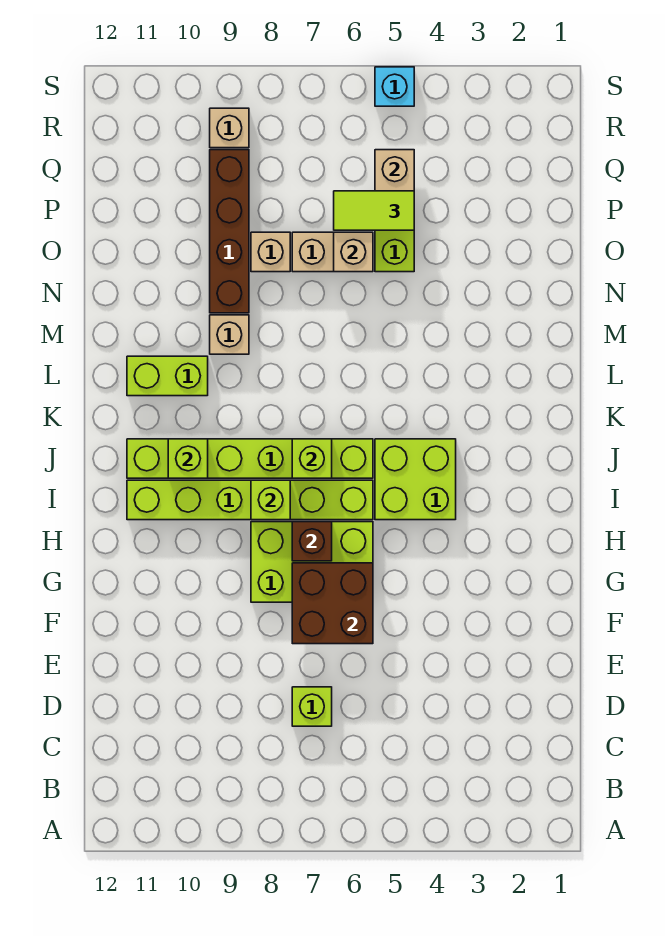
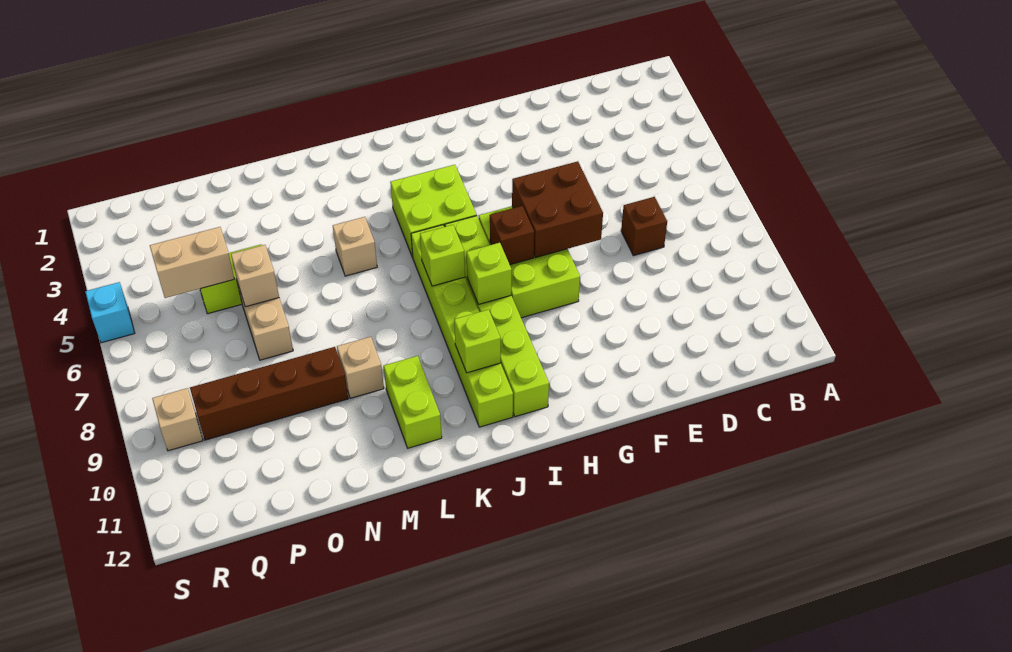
lime 1x1 brick [292,687,332,726] -> brown 1x1 brick [621,197,667,256]
tan 1x1 brick [251,232,290,272] -> tan 1x1 brick moved to [333,217,377,276]
lime 1x2 tile [334,191,414,230] -> none

